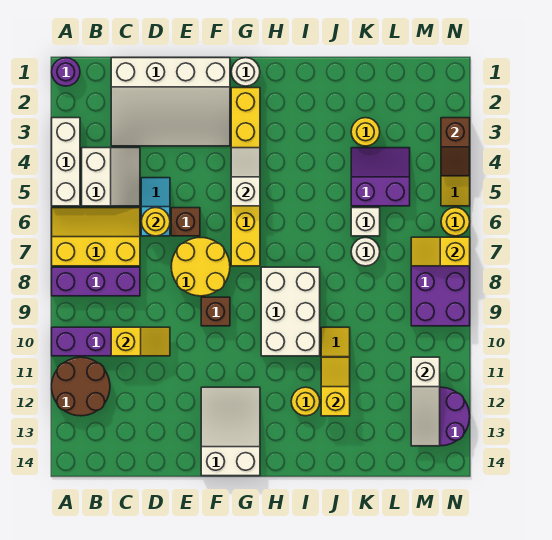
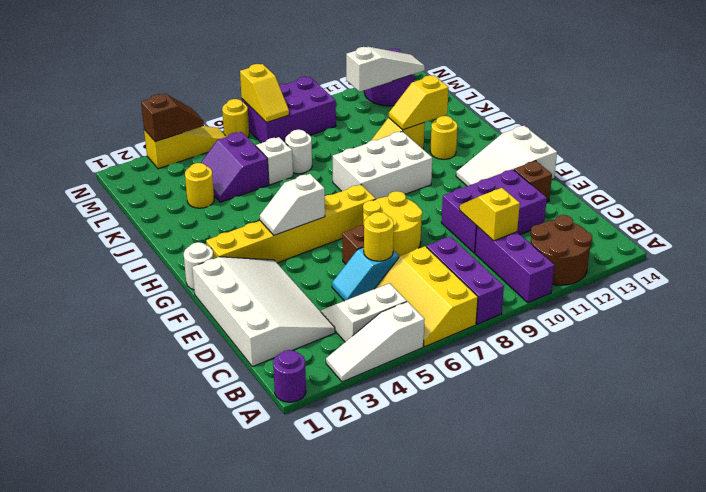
white 1x3 brick [52,118,80,206] -> white 1x3 slope [326,302,425,382]
none -> purple 2x3 brick [441,169,547,253]
brown 1x1 brick [201,297,230,326] -> brown 1x1 brick moved to [514,161,552,202]

